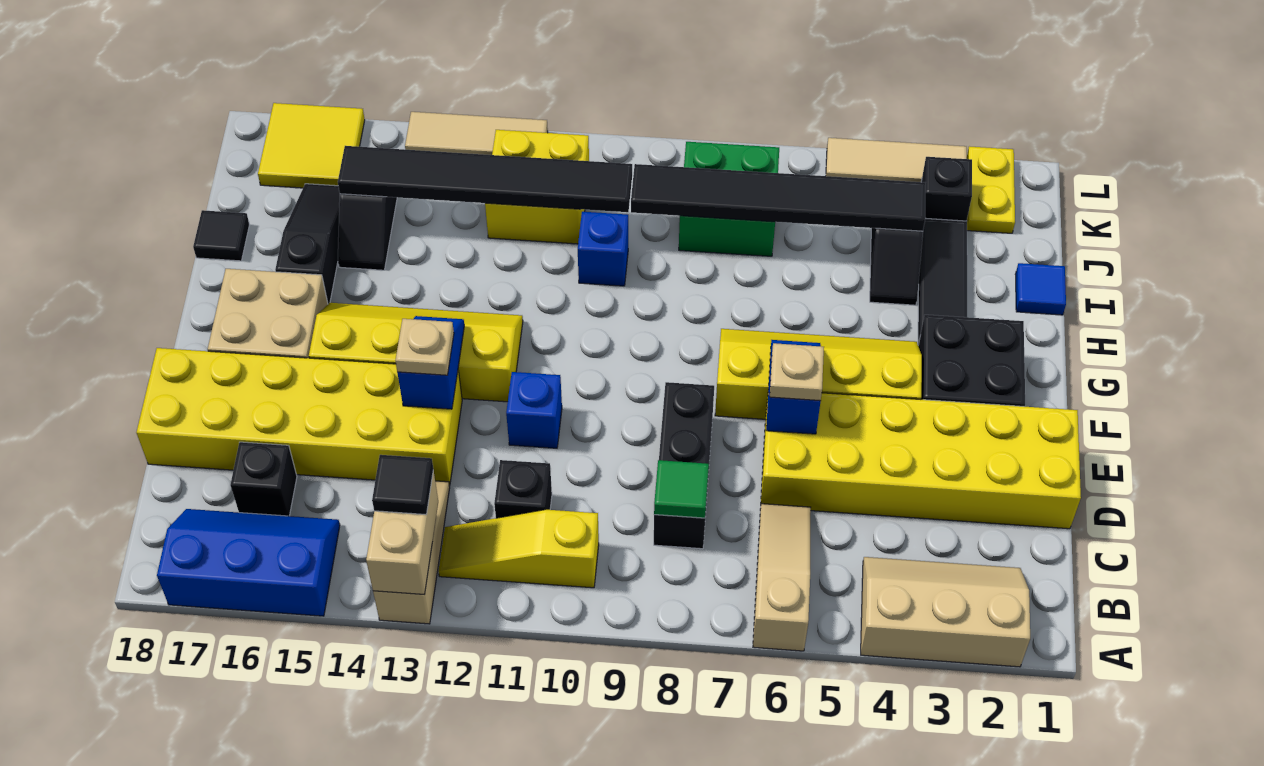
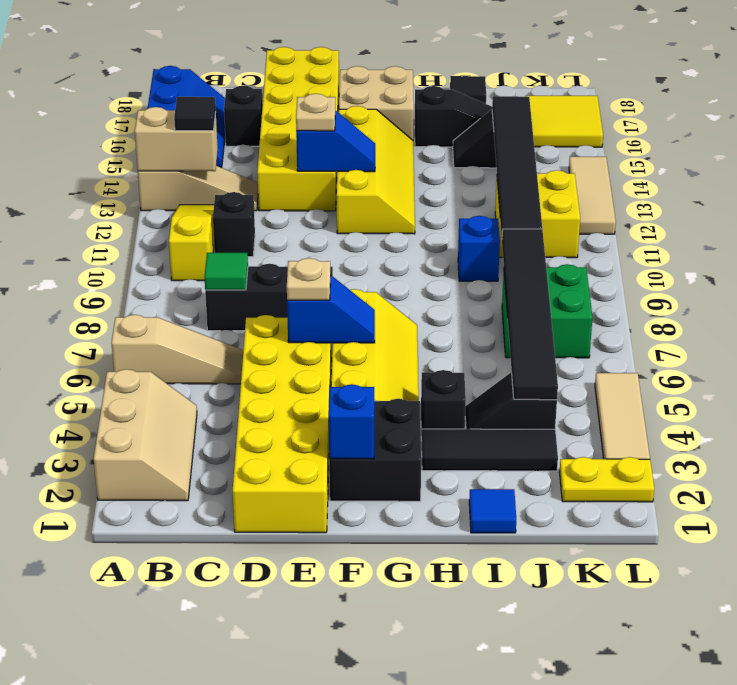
blue 1x1 brick [506,372,562,448] -> blue 1x1 brick moved to [329,384,374,459]
black 1x1 brick [921,157,972,221] -> black 1x1 brick moved to [421,370,466,441]

